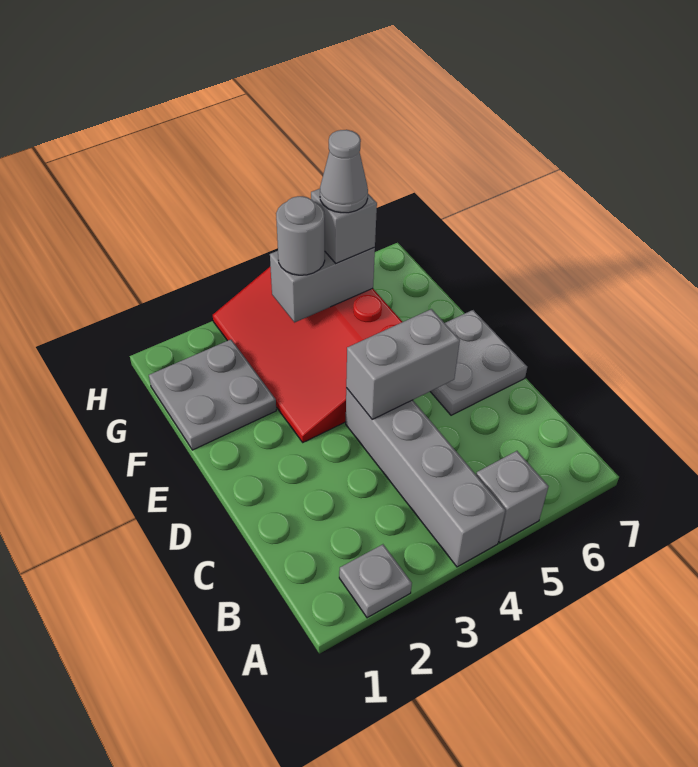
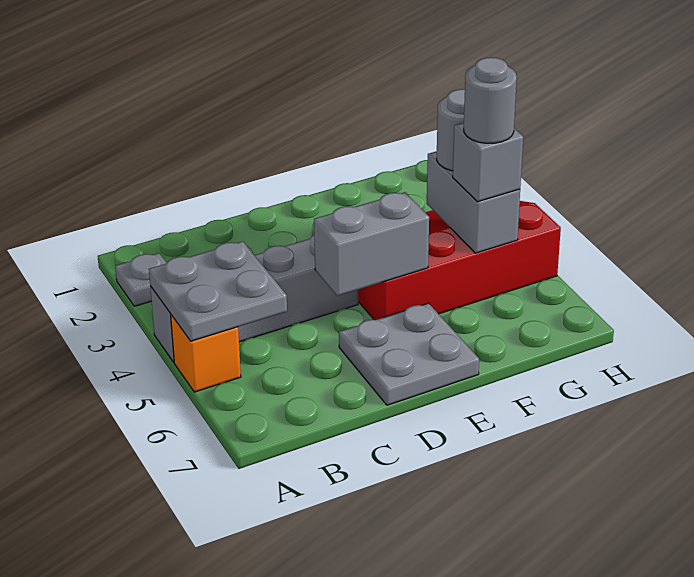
grey 1x1 brick [476,451,548,543] -> orange 1x1 brick [171,315,241,392]
grey 1x2 brick [346,309,460,419] -> grey 1x2 brick turned to [314,192,429,296]
grey 2x2 plate [149,339,276,450] -> grey 2x2 plate moved to [149,241,287,341]
grey 1x1 cone [320,130,368,213] -> grey 1x1 round brick [464,57,517,143]

